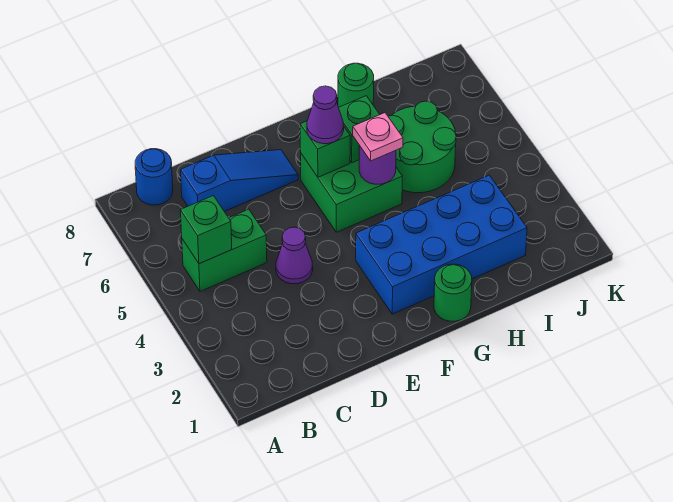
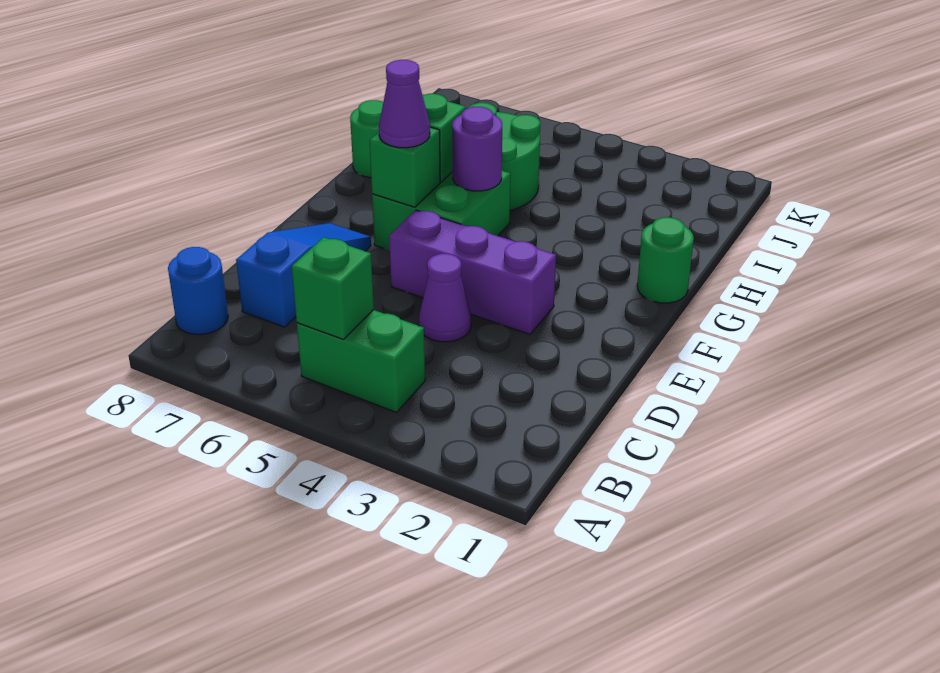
green 1x2 brick [182,209,267,291] -> green 1x2 brick turned to [297,310,425,412]
none -> purple 1x3 brick [389,210,556,334]
blue 2x4 brick [356,175,527,314] -> none
pink 1x1 plate [353,113,403,161] -> none

